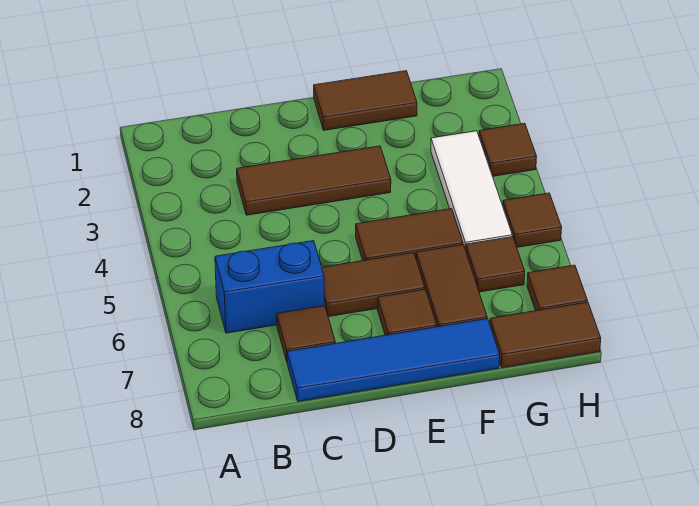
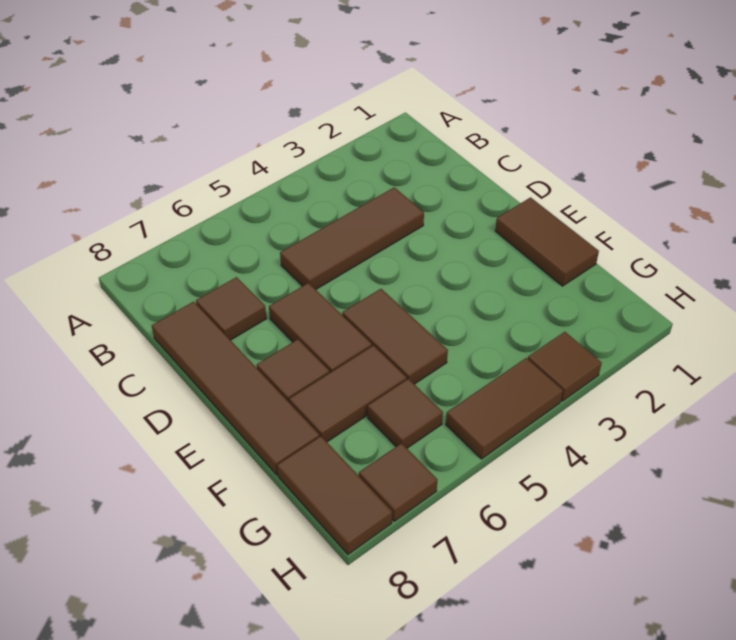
blue 1x2 brick [215,241,324,333] -> none
brown 1x3 tile [237,146,391,215] -> brown 1x3 tile turned to [280,187,424,289]
blue 1x4 tile [287,319,500,401] -> brown 1x4 tile [152,302,319,475]
white 1x3 tile [431,131,512,250] -> none
brown 1x1 tile [503,193,562,247] -> brown 1x2 tile [446,358,563,459]

